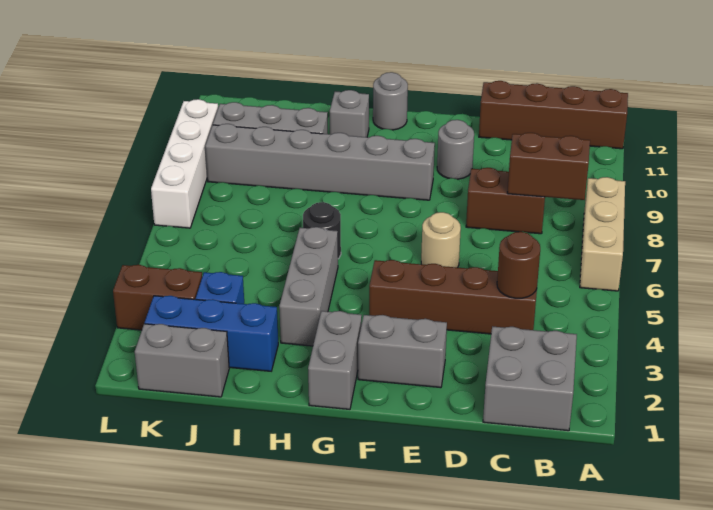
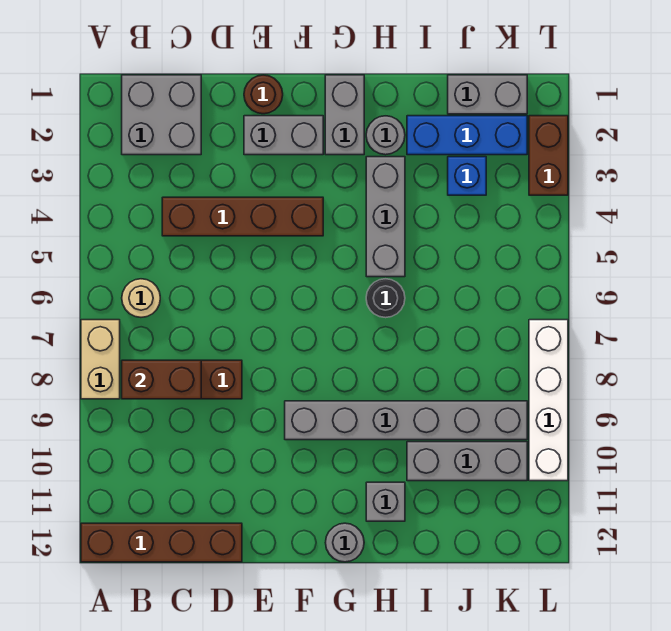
tan 1x3 brick [580,177,625,291] -> tan 1x2 brick [81,320,120,399]
brown 1x1 round brick [497,232,540,298] -> brown 1x1 round brick moved to [244,75,283,114]
tan 1x1 round brick [421,212,461,268] -> tan 1x1 round brick moved to [122,279,160,317]
grey 1x1 round brick [437,120,474,179] -> grey 1x1 round brick moved to [366,116,405,155]
brown 1x2 brick [113,265,202,330] -> brown 1x2 brick turned to [529,116,568,195]

